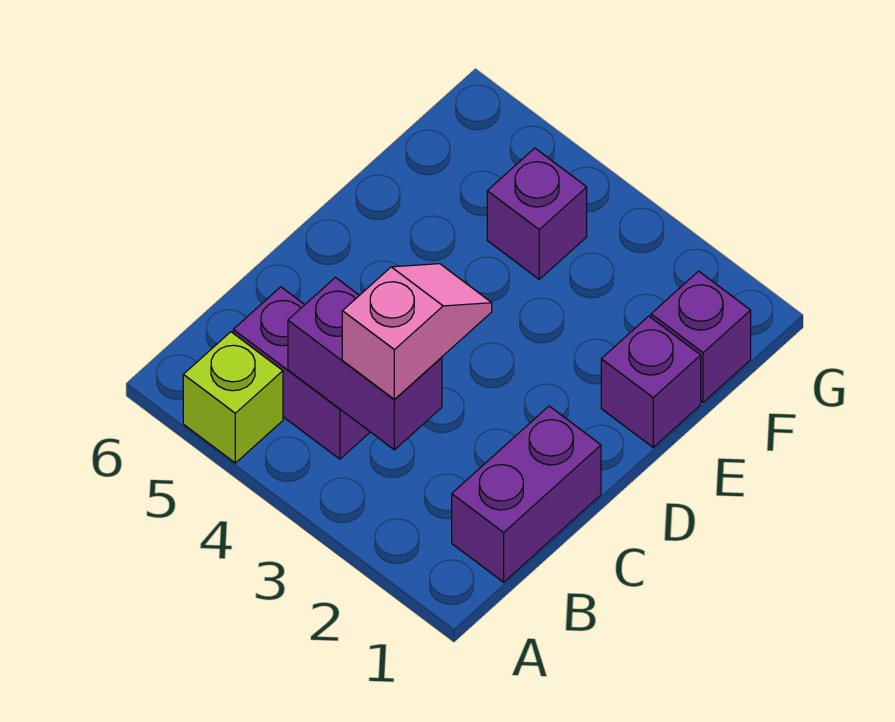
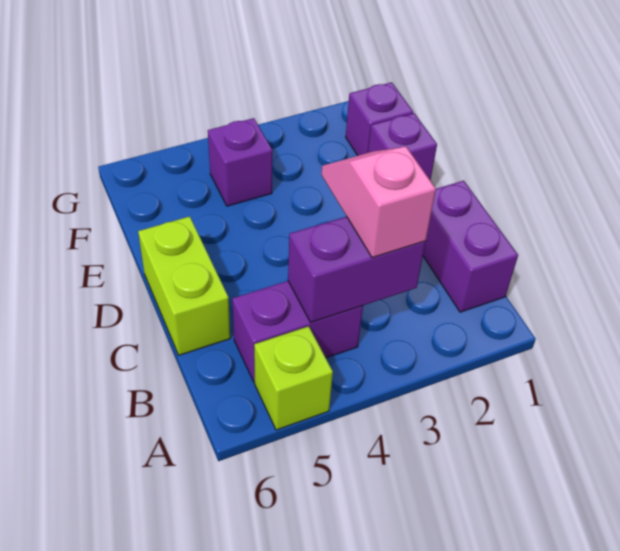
none -> lime 1x2 brick [138,216,230,355]

